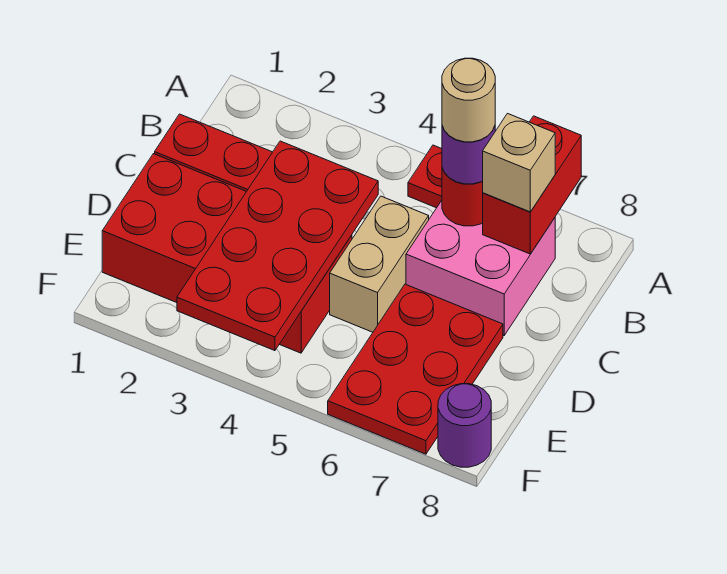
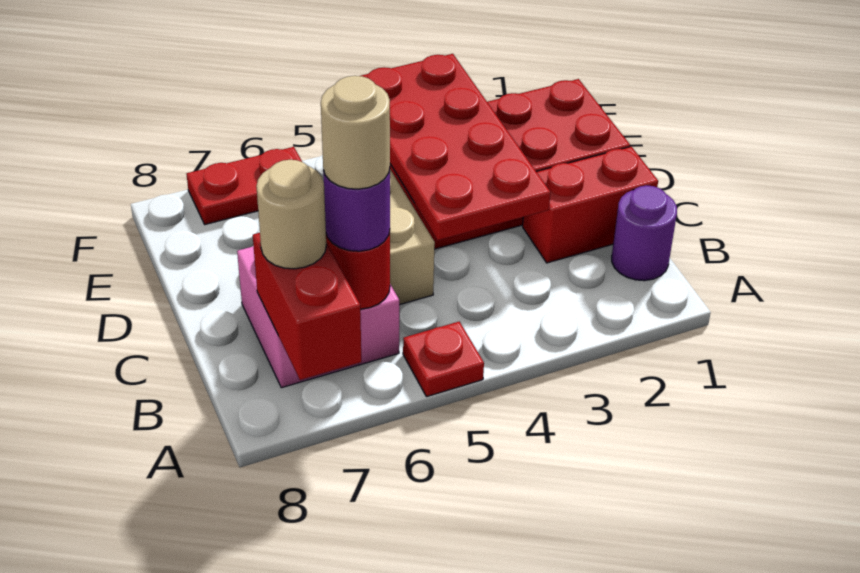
tan 1x1 brick [483,114,555,212] -> tan 1x1 round brick [256,160,326,269]
red 2x3 plate [328,284,503,454] -> red 1x2 plate [187,147,302,225]
purple 1x1 round brick [438,384,491,467] -> purple 1x1 round brick moved to [612,185,677,281]

